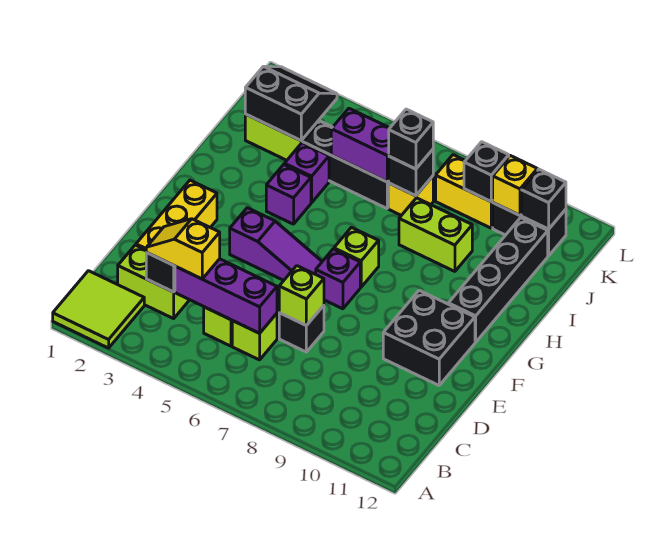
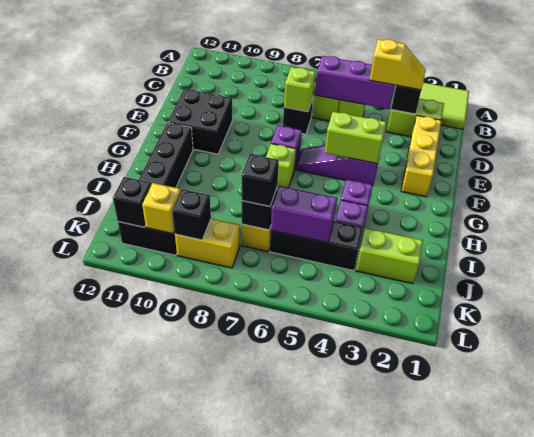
lime 1x2 brick [399,198,472,271] -> lime 1x2 brick moved to [324,112,386,164]
black 2x2 slope [245,66,337,141] -> none

